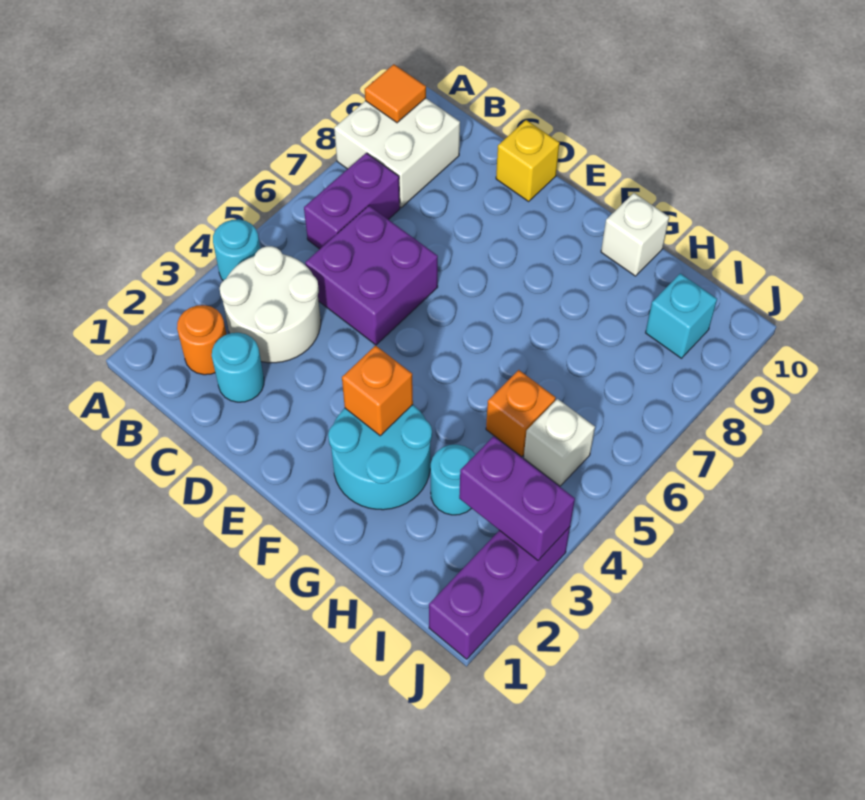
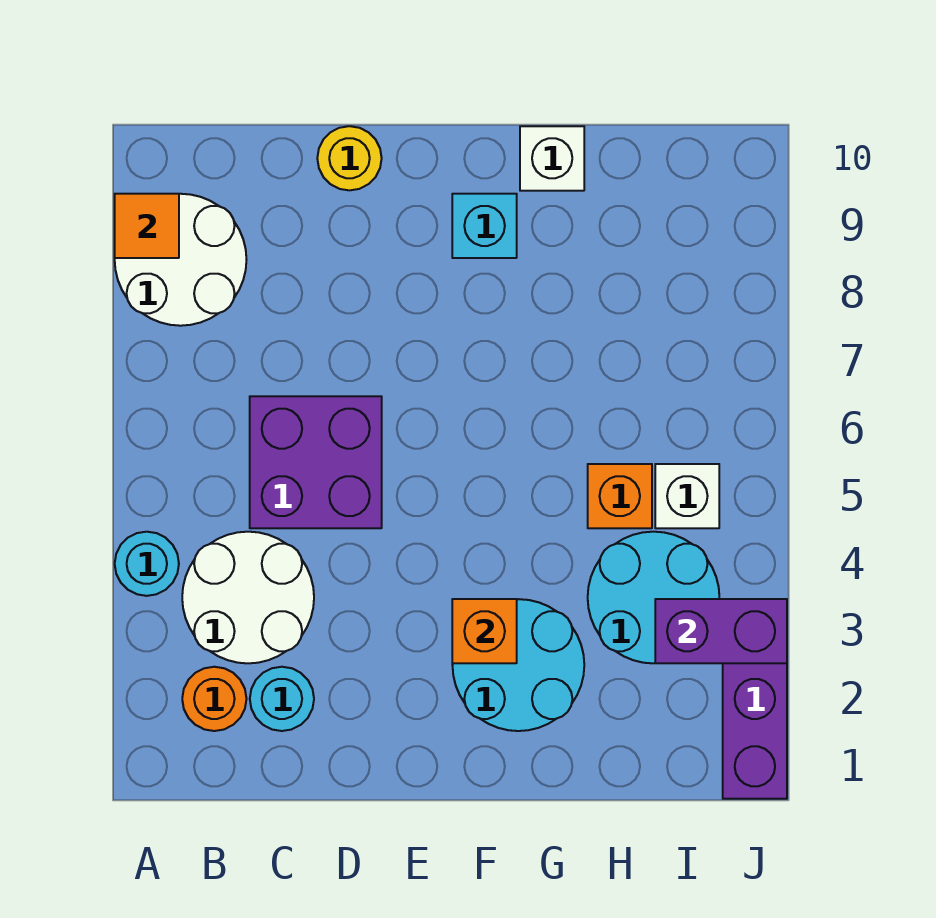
white 2x2 brick [334,98,460,208] -> white 2x2 round brick [115,194,246,326]
purple 1x2 brick [304,153,400,249] -> none
yellow 1x1 brick [496,120,559,201] -> yellow 1x1 round brick [317,126,382,190]
cyan 1x1 round brick [431,445,476,515] -> cyan 2x2 round brick [588,532,719,663]
cyan 1x1 brick [646,273,717,358] -> cyan 1x1 brick moved to [452,194,517,258]

